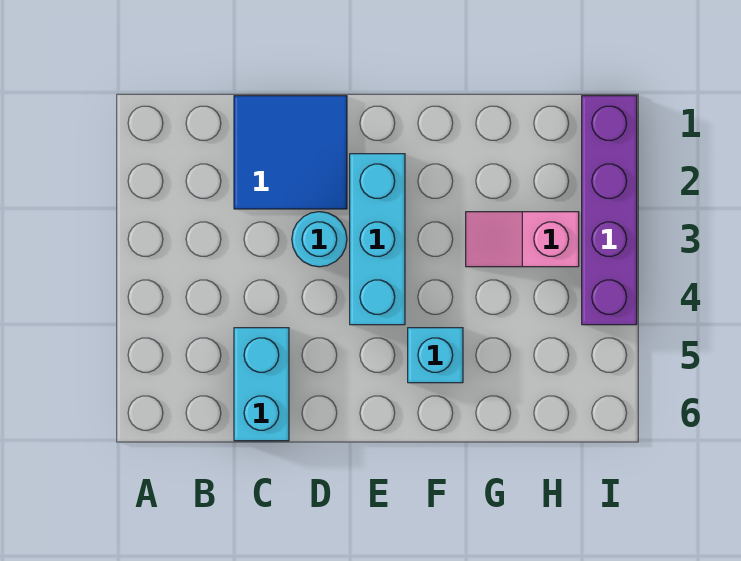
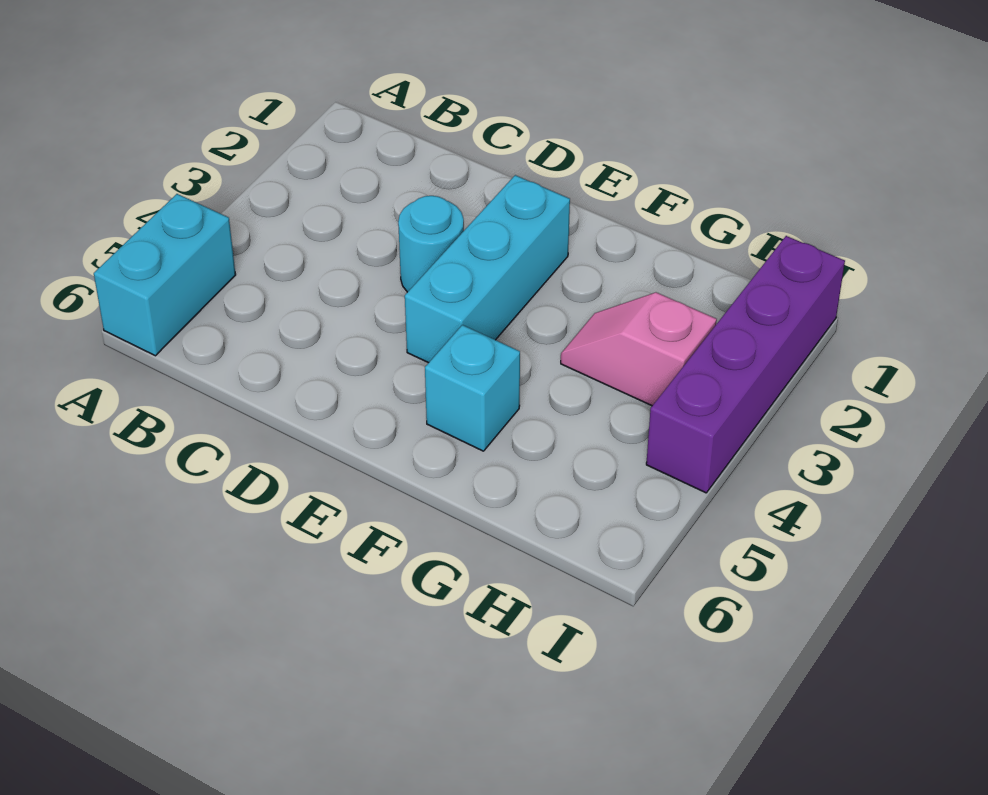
blue 2x2 tile [234,96,347,209] -> none
cyan 1x2 brick [234,328,289,441] -> cyan 1x2 brick moved to [94,194,236,356]

